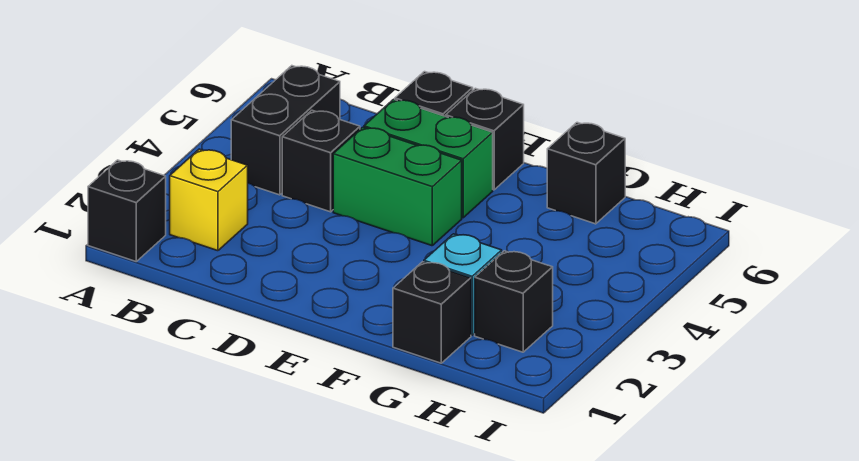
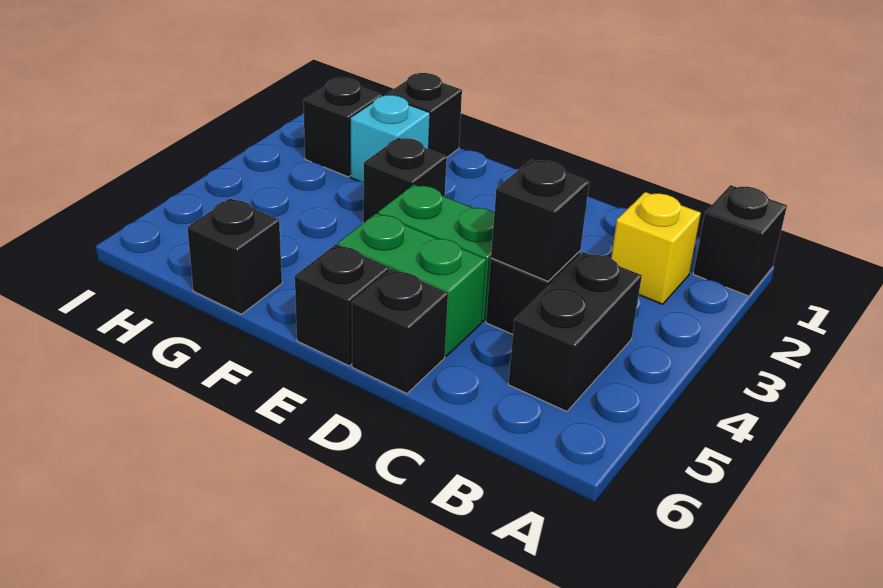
none -> black 1x1 brick [491,160,589,281]
none -> black 1x1 brick [363,138,447,223]

